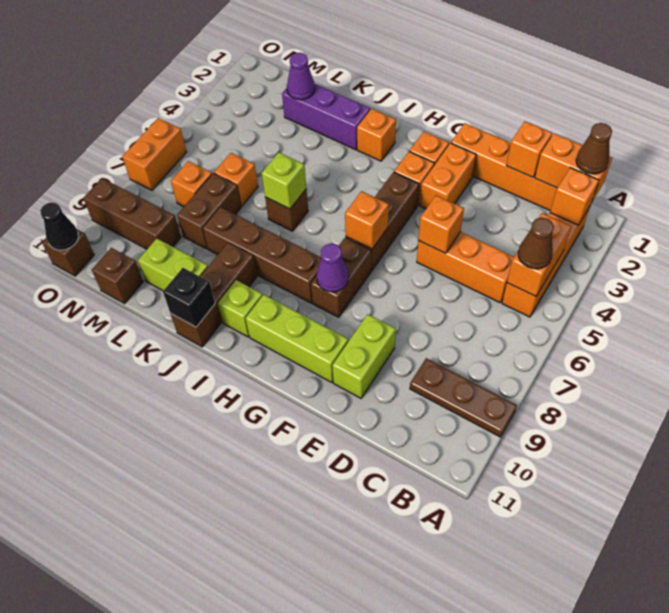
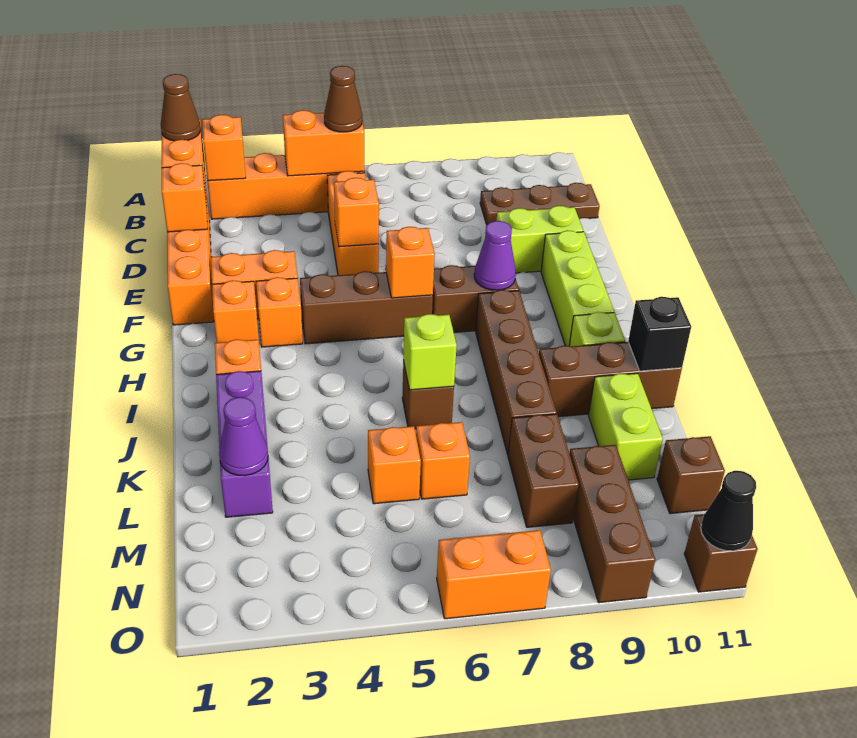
brown 1x3 plate [410,358,517,437] -> brown 1x3 plate turned to [480,183,600,224]
brown 1x2 brick [177,173,241,249] -> brown 1x2 brick turned to [508,414,579,527]
orange 1x1 brick [171,161,212,207] -> orange 1x1 brick moved to [368,426,421,504]

